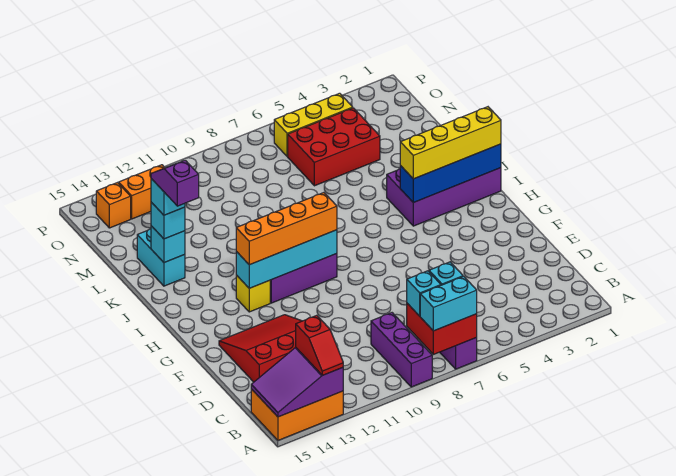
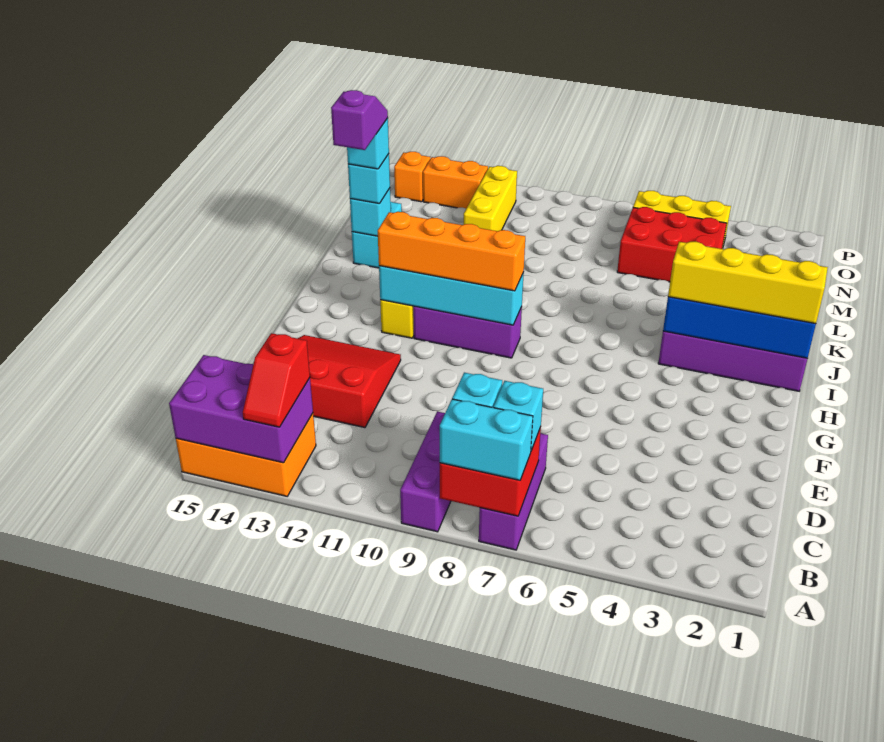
purple 2x3 slope [251,348,343,417] -> purple 2x3 brick [169,355,313,463]
none -> yellow 1x3 brick [464,166,517,231]

